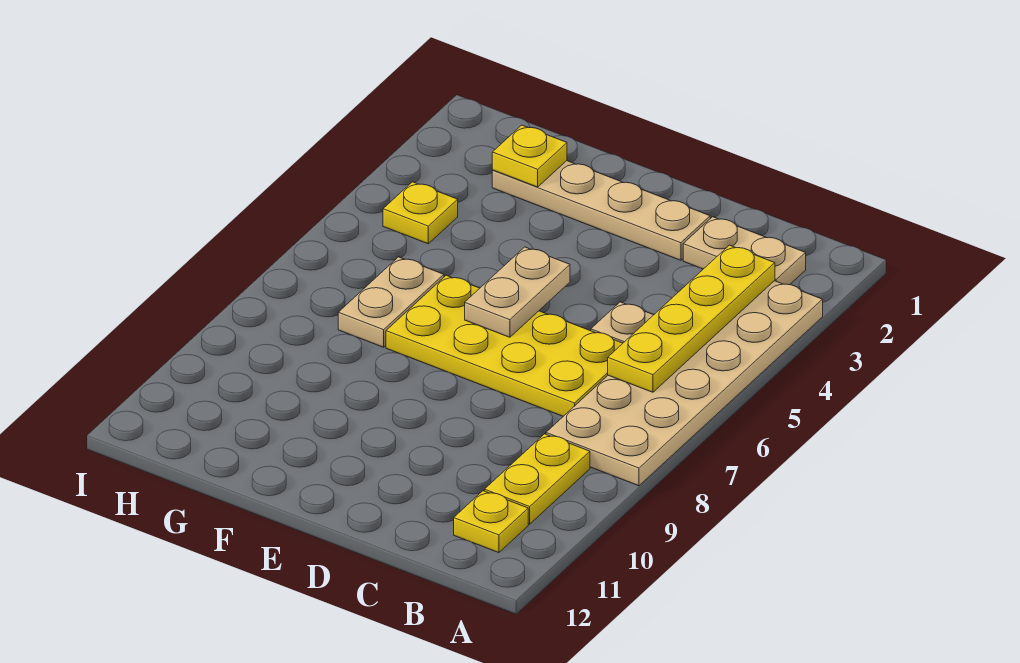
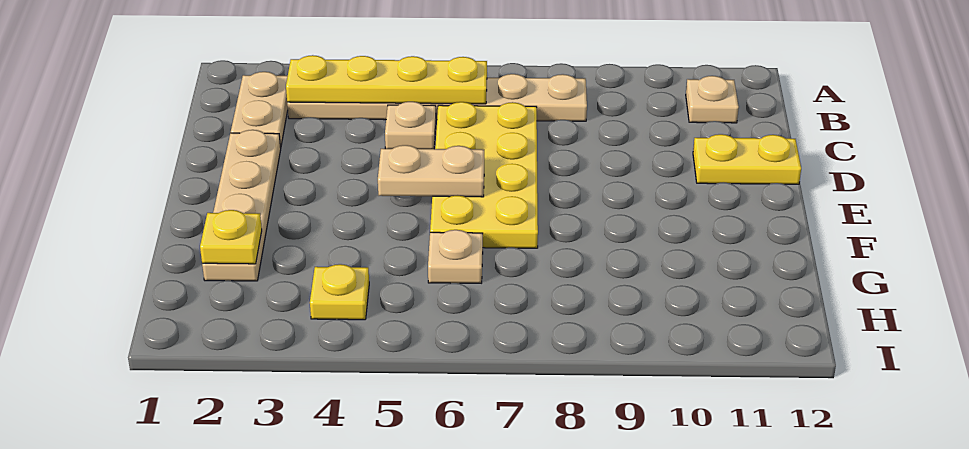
tan 2x6 plate [546,281,823,486] -> tan 1x6 plate [287,74,587,121]
yellow 1x2 plate [484,434,590,524] -> yellow 1x2 plate moved to [693,134,801,184]
yellow 1x1 plate [454,491,528,553] -> tan 1x1 plate [686,76,739,123]
tan 1x2 plate [338,257,444,347] -> tan 1x1 plate [428,230,483,283]

